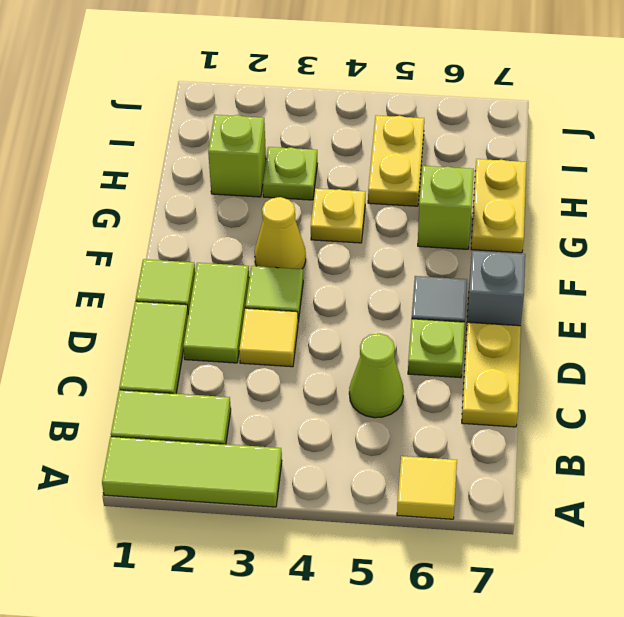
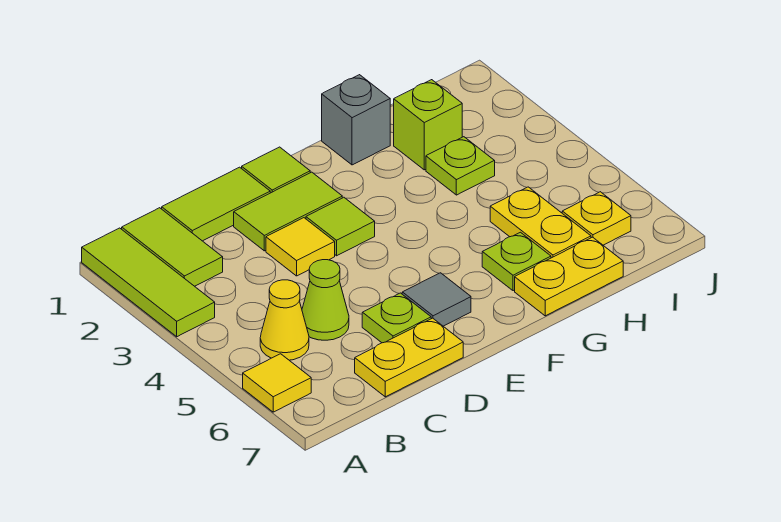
grey 1x1 brick [467,251,525,326] -> grey 1x1 brick moved to [322,75,390,165]
yellow 1x1 cone [255,197,306,269] -> yellow 1x1 cone moved to [260,280,309,360]
yellow 1x1 plate [311,188,365,243] -> yellow 1x1 plate moved to [562,192,631,245]
lime 1x1 brick [418,166,474,249] -> lime 1x1 plate [482,232,551,291]
yellow 1x2 plate [368,115,424,206] -> yellow 1x2 plate turned to [490,187,591,258]

